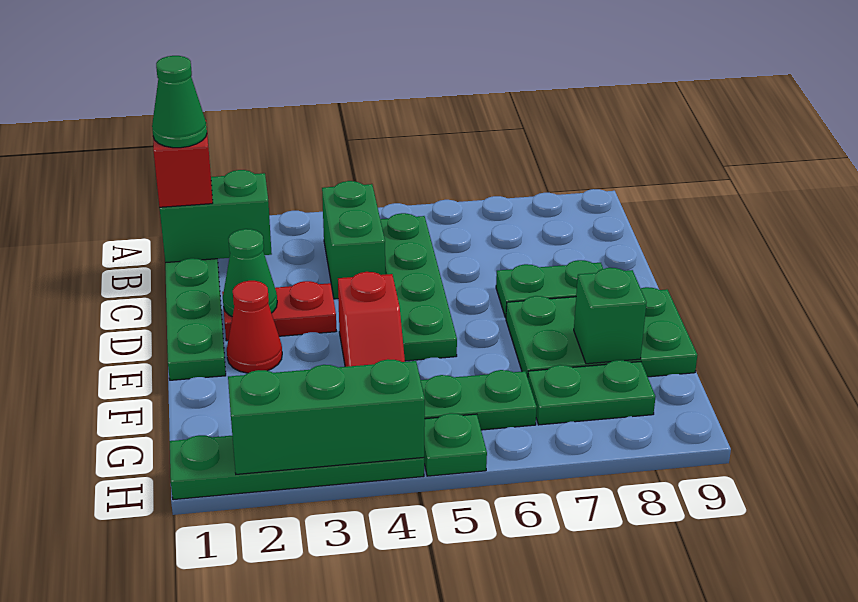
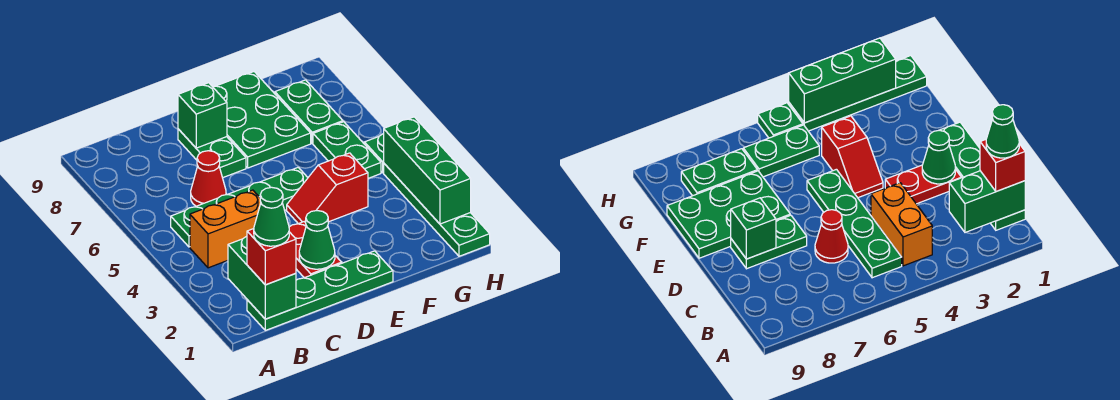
green 1x2 brick [322,181,385,299] -> orange 1x2 brick [190,190,261,268]
red 1x1 cone [227,281,282,373] -> red 1x1 cone moved to [191,151,226,206]
red 1x2 slope [338,272,405,367] -> red 1x2 slope turned to [287,153,368,224]
green 1x1 brick [574,268,647,364] -> green 1x1 brick moved to [178,83,227,148]

